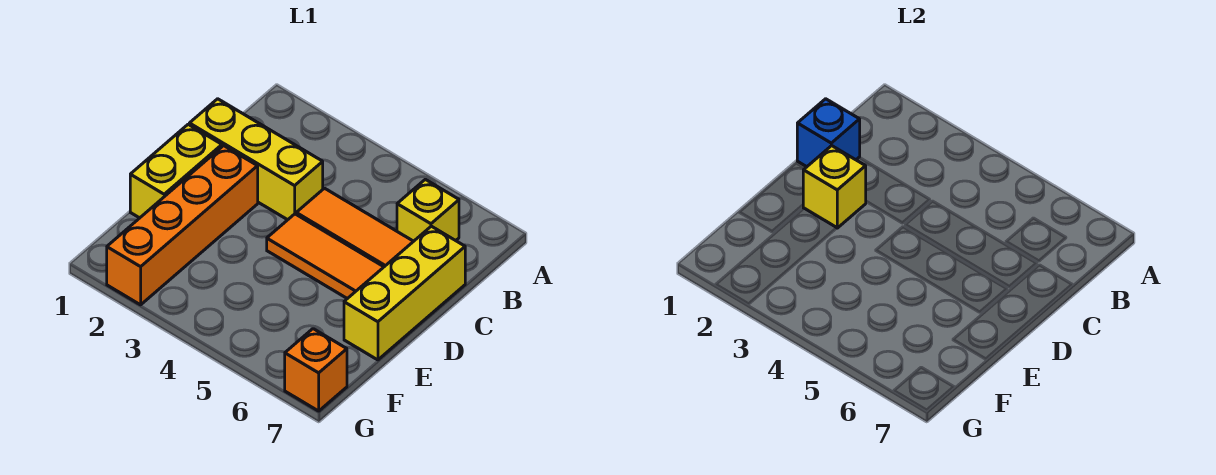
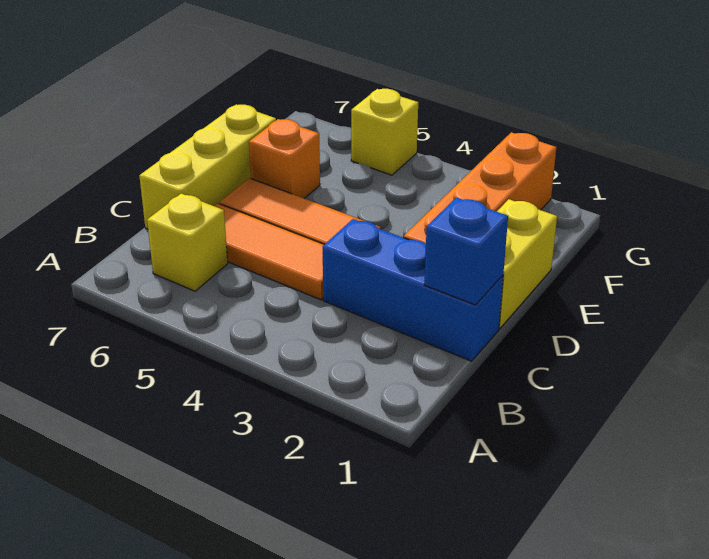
yellow 1x3 brick [189,99,323,220] -> blue 1x3 brick [323,219,503,361]
yellow 1x1 brick [803,146,866,228] -> yellow 1x1 brick moved to [351,89,418,175]
orange 1x1 brick [285,329,347,411] -> orange 1x1 brick moved to [249,119,320,198]

